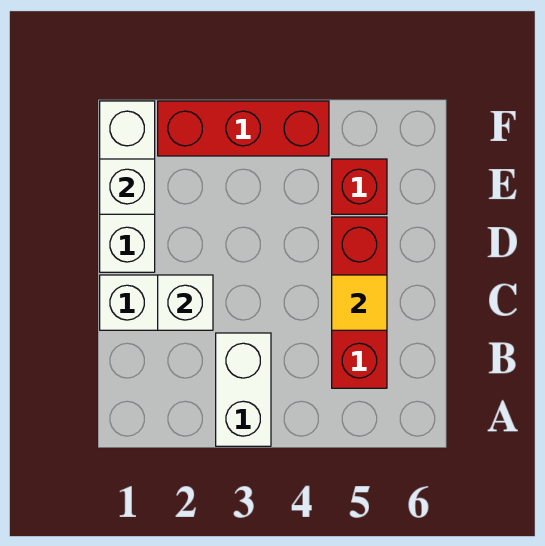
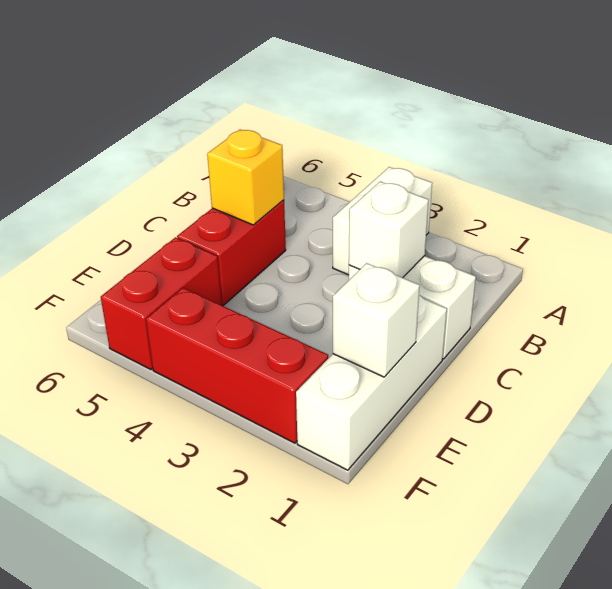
red 1x3 brick [332,217,387,388] -> red 1x2 brick [177,200,286,306]
yellow 1x1 tile [332,275,387,330] -> yellow 1x1 brick [207,130,284,225]
red 1x1 brick [332,159,387,214] -> red 1x2 brick [101,237,221,369]

